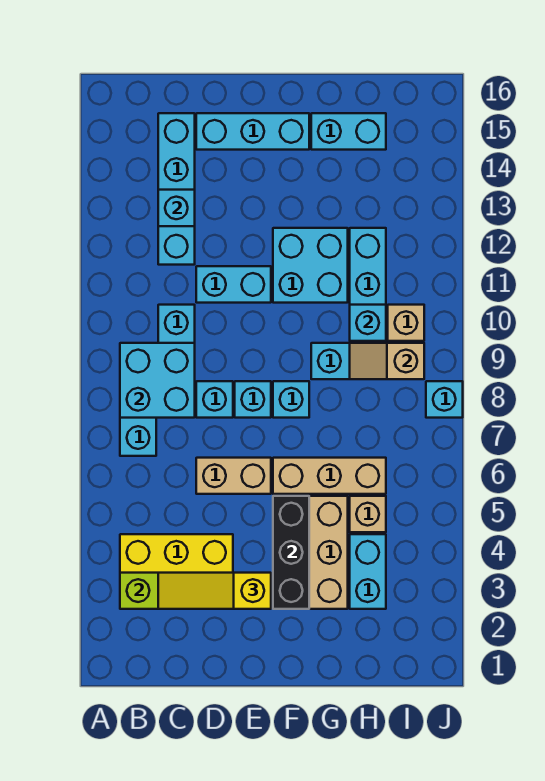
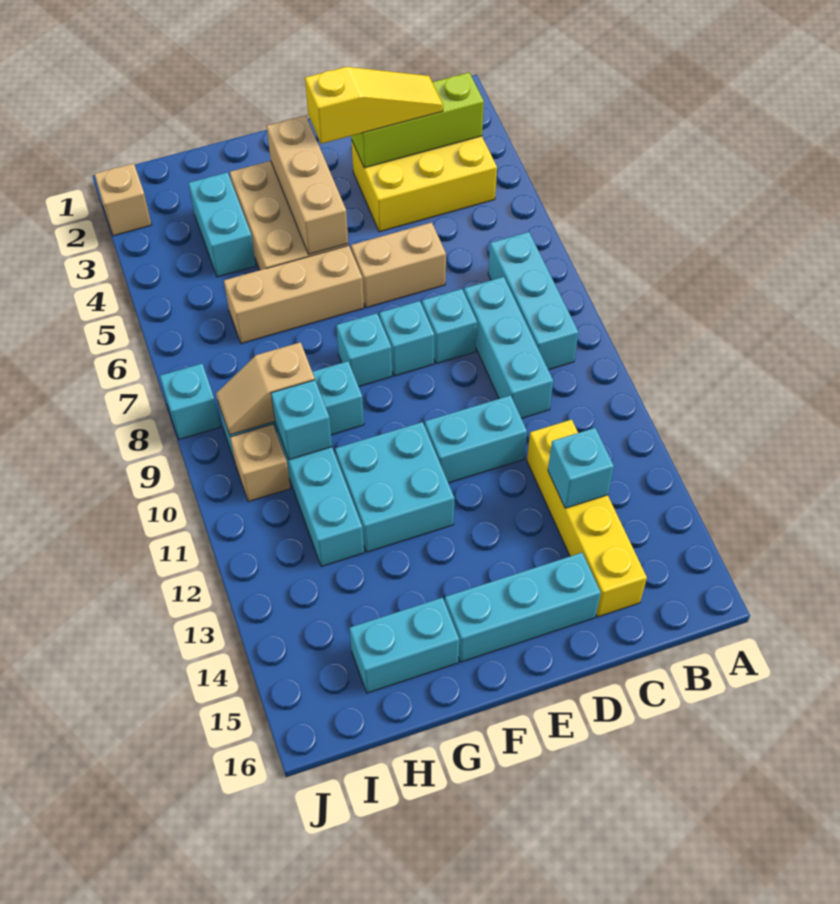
cyan 2x2 brick [120,343,195,418] -> none
cyan 1x4 brick [158,113,195,265] -> yellow 1x4 brick [527,420,647,617]
black 1x3 brick [273,496,309,609] -> tan 1x3 brick [267,115,348,255]
tan 1x1 brick [350,496,386,532] -> tan 1x1 brick moved to [95,163,151,236]
tan 1x2 slope [350,343,424,379] -> tan 1x2 slope turned to [216,342,315,435]

